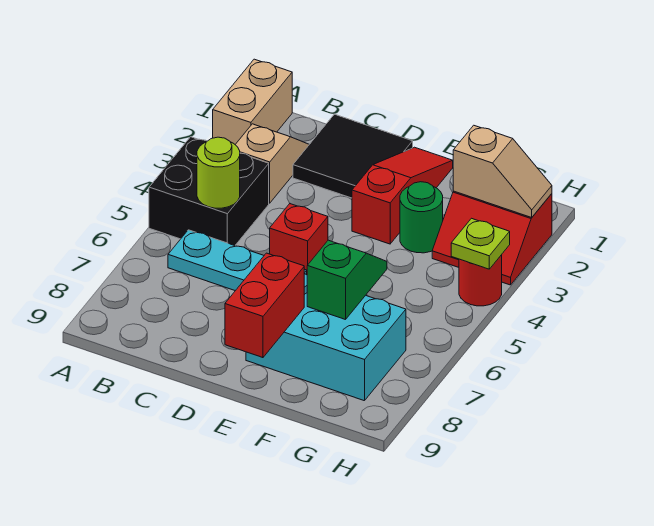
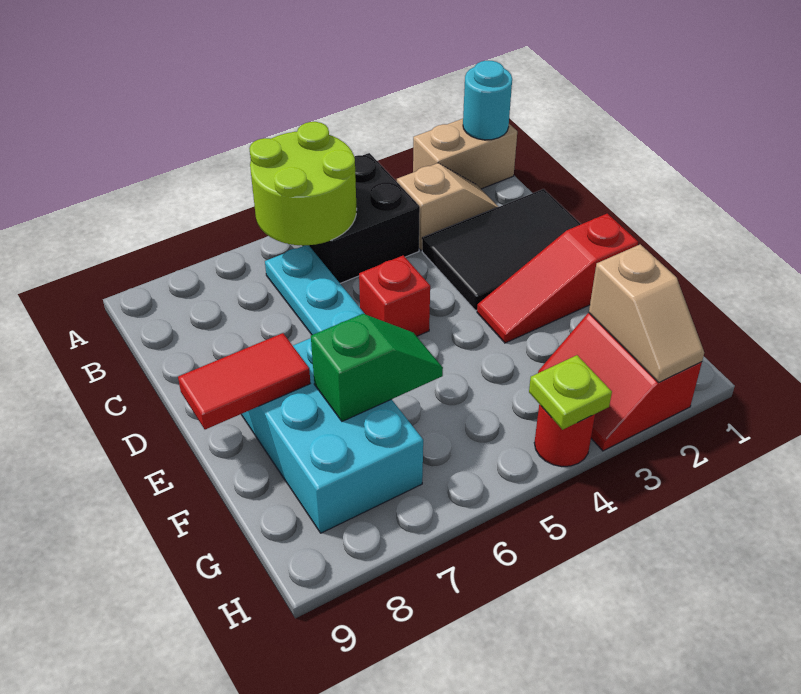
none -> cyan 1x1 round brick [463,61,512,140]
lime 1x1 round brick [197,137,240,208] -> lime 2x2 round brick [249,122,357,245]
black 2x2 tile [293,114,413,198] -> black 2x3 tile [422,189,581,310]
red 1x3 slope [352,147,453,244] -> red 1x3 slope turned to [477,213,638,343]
red 1x2 brick [225,253,304,358] -> red 1x2 tile [178,333,310,429]
green 1x1 round brick [400,182,443,253] -> none

